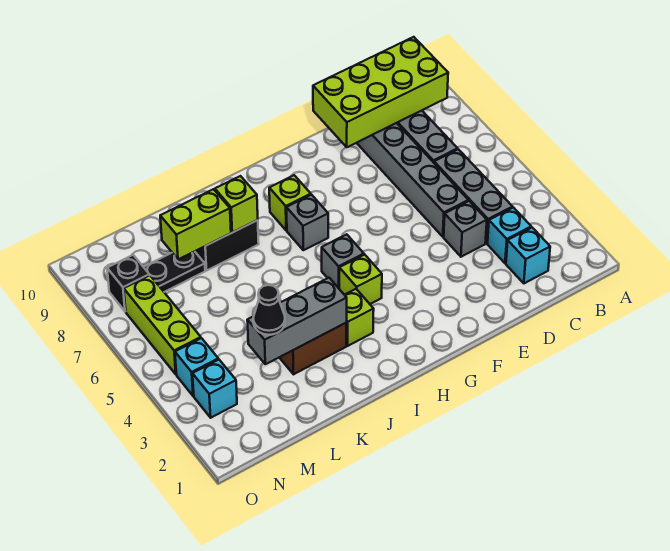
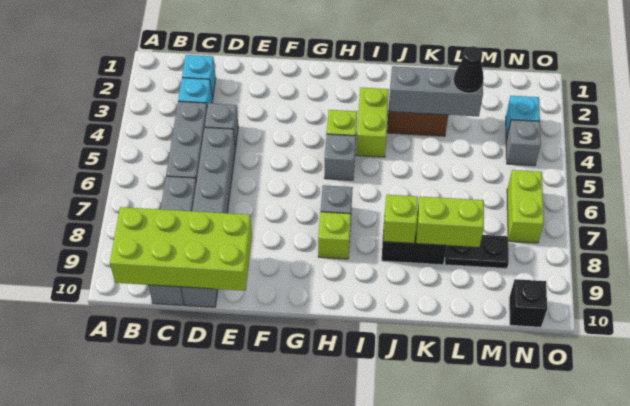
lime 1x1 brick [345,289,374,346] -> lime 1x2 brick [356,88,389,157]
cyan 1x1 brick [175,338,218,396] -> grey 1x1 brick [506,120,541,166]
lime 1x3 brick [124,275,201,374] -> lime 1x2 brick [507,170,544,243]
black 1x1 brick [107,255,149,311] -> black 1x1 brick moved to [509,279,547,327]

